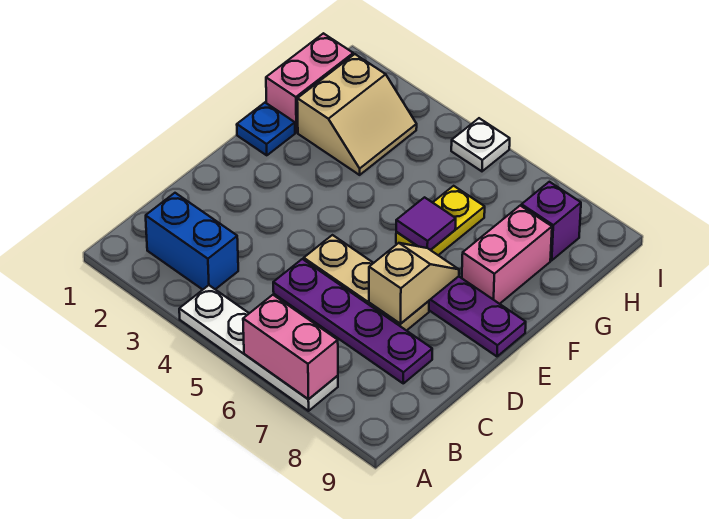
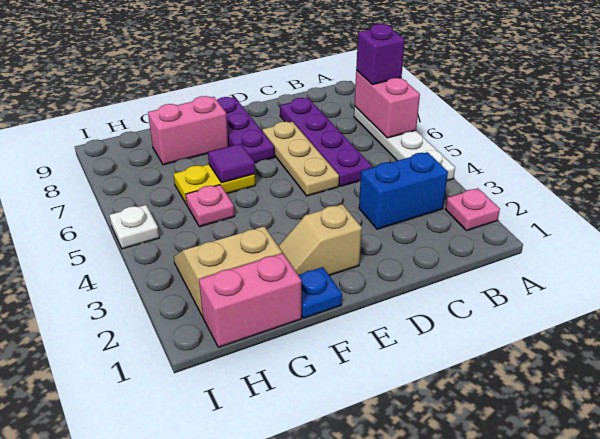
none -> pink 1x1 plate [445,188,500,231]
blue 1x2 brick [146,193,238,290] -> blue 1x2 brick turned to [359,152,448,229]
tan 1x2 slope [369,243,459,324] -> tan 1x2 slope moved to [278,204,362,275]
none -> pink 1x1 plate [186,185,235,227]
purple 1x1 brick [522,182,581,260] -> purple 1x1 brick moved to [356,24,405,84]

